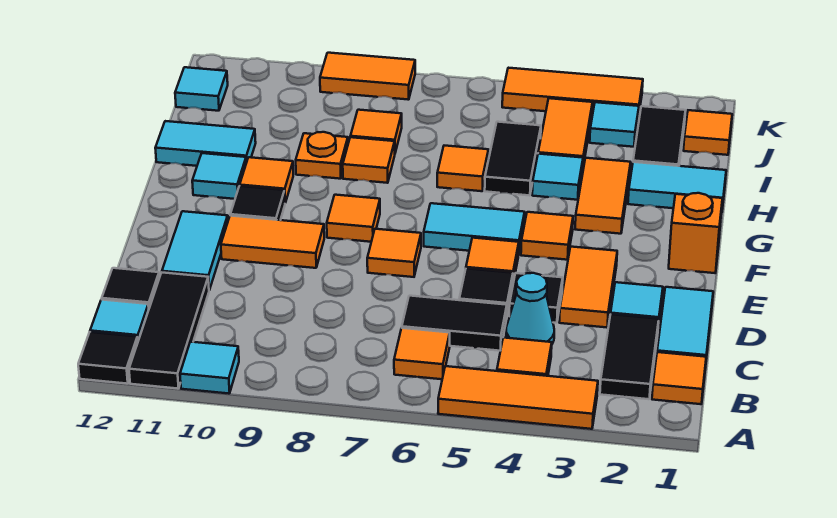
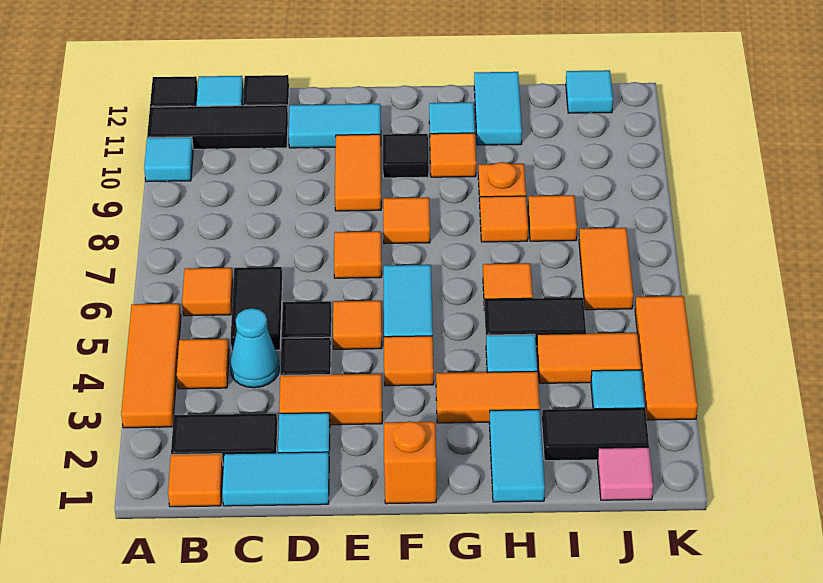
orange 1x1 tile [683,110,732,155] -> pink 1x1 tile [598,447,653,500]
orange 1x2 tile [320,53,415,100] -> orange 1x2 tile moved to [579,228,633,310]

